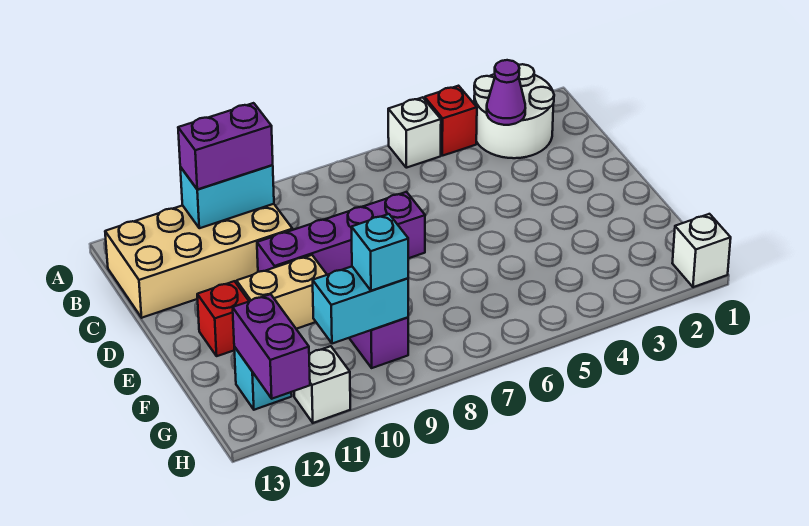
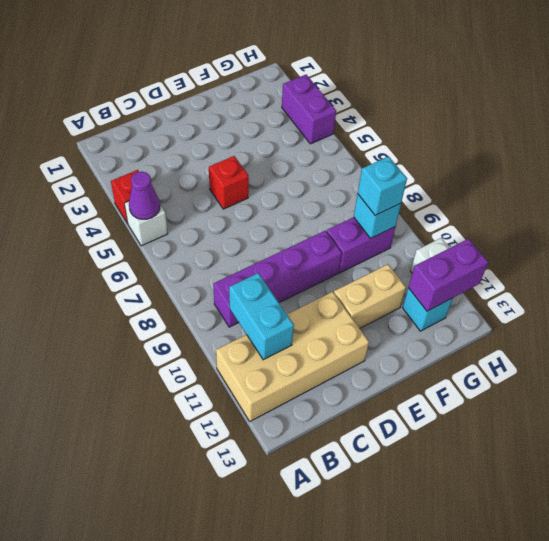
white 2x2 round brick [474,64,554,158] -> none
purple 1x1 cone [487,60,525,125] -> purple 1x1 cone moved to [129,172,160,219]
tan 2x4 brick [105,204,293,318] -> tan 2x4 brick turned to [216,292,369,421]
purple 1x2 brick [178,103,273,189] -> purple 1x2 brick moved to [282,75,336,144]
purple 1x4 brick [257,192,425,275] -> purple 1x4 brick turned to [213,231,342,327]
tan 1x2 brick [237,255,327,329] -> tan 1x2 brick turned to [334,264,406,328]
red 1x1 brick [197,281,249,356] -> red 1x1 brick moved to [209,156,249,209]
cyan 1x2 brick [313,267,408,344] -> cyan 1x1 brick [354,194,401,238]
white 1x1 brick [672,214,731,287] -> none

